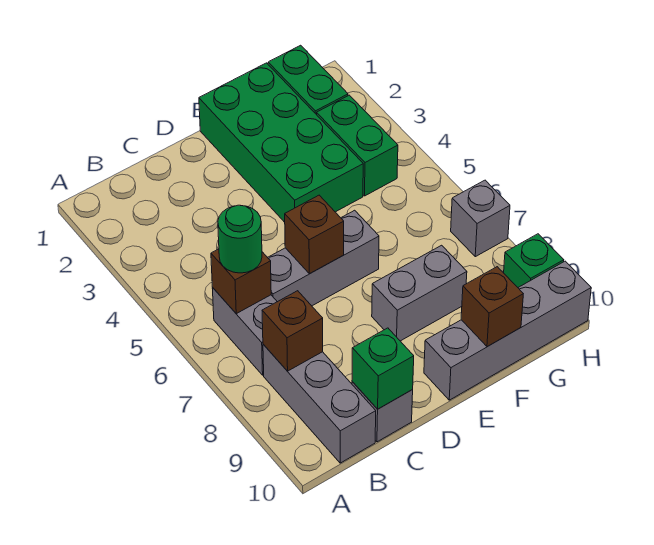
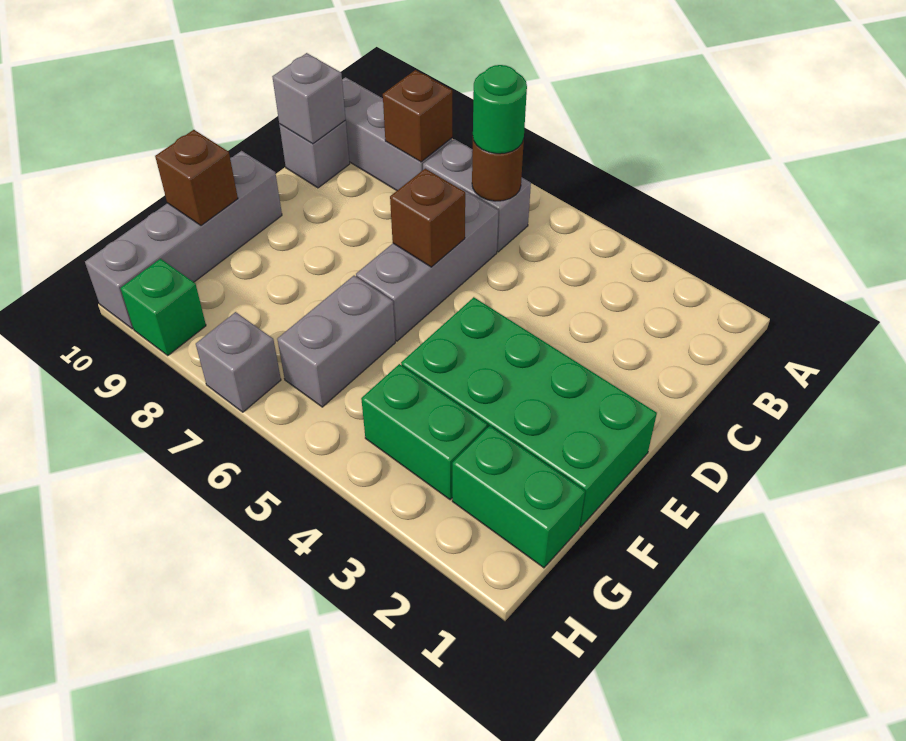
brown 1x1 brick [211,249,271,314] -> brown 1x1 round brick [472,140,524,201]
green 1x1 brick [352,328,414,409] -> grey 1x1 brick [272,53,346,144]
grey 1x2 brick [372,245,467,341] -> grey 1x2 brick moved to [277,276,395,407]

